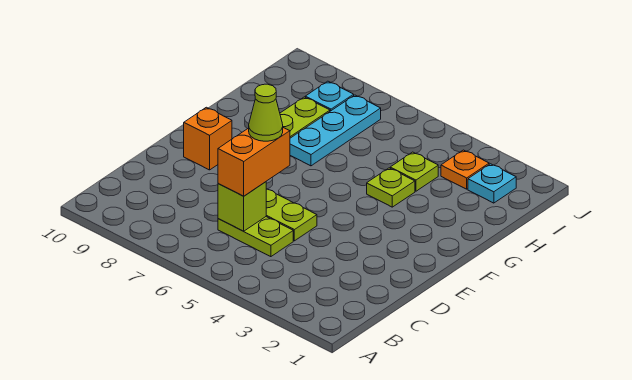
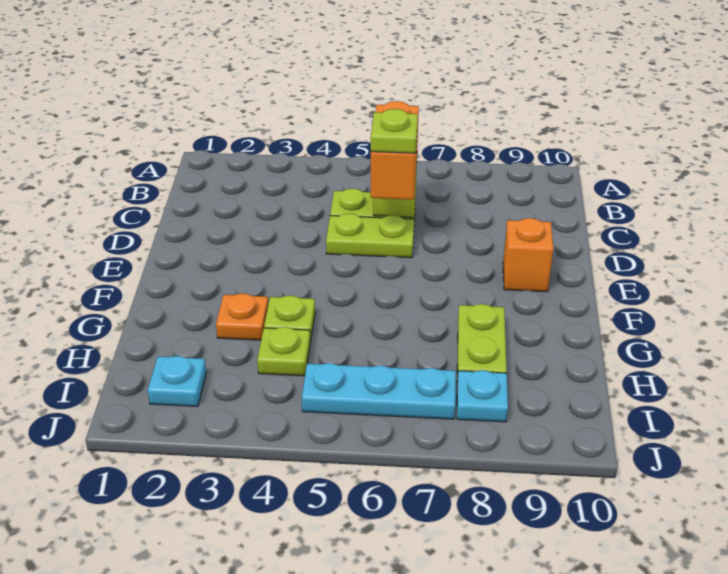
lime 1x1 cone [249,84,283,141] -> lime 1x1 plate [371,109,418,153]
cyan 1x3 plate [290,95,381,166] -> cyan 1x3 plate turned to [302,363,456,419]
orange 1x1 plate [441,150,489,189] -> orange 1x1 plate moved to [216,293,268,340]

